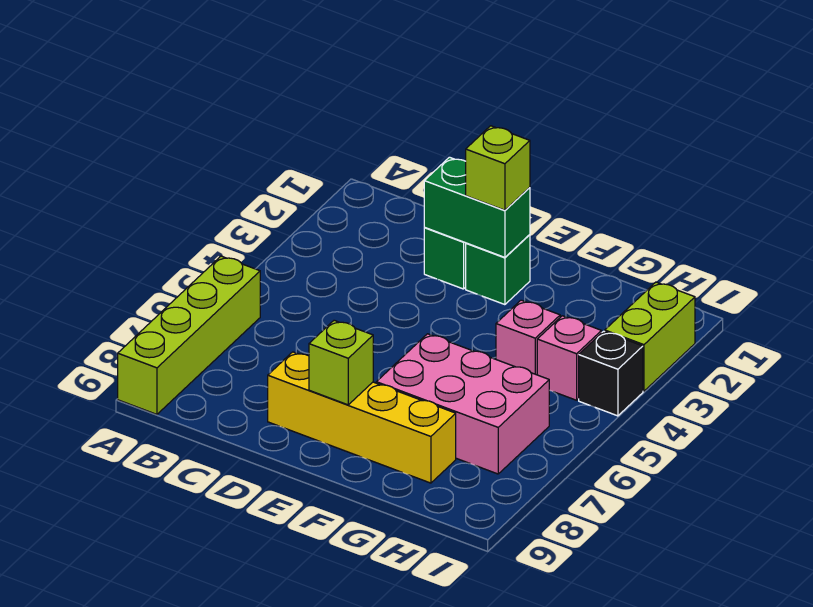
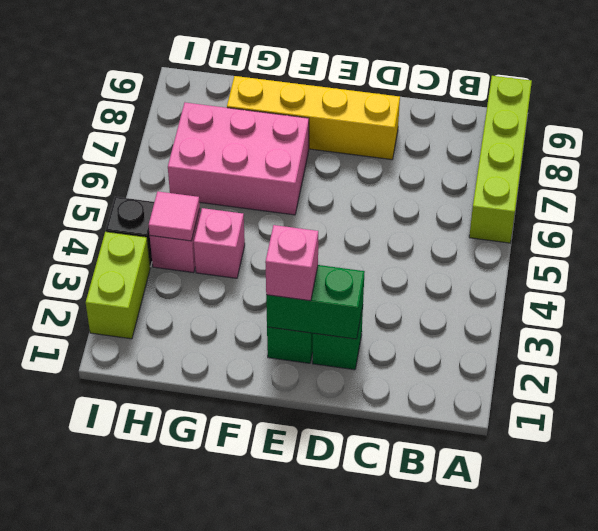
lime 1x1 brick [466,126,530,210] -> pink 1x1 brick [265,225,318,301]
lime 1x1 brick [309,320,373,405] -> none
none -> pink 1x1 tile [149,192,200,241]

